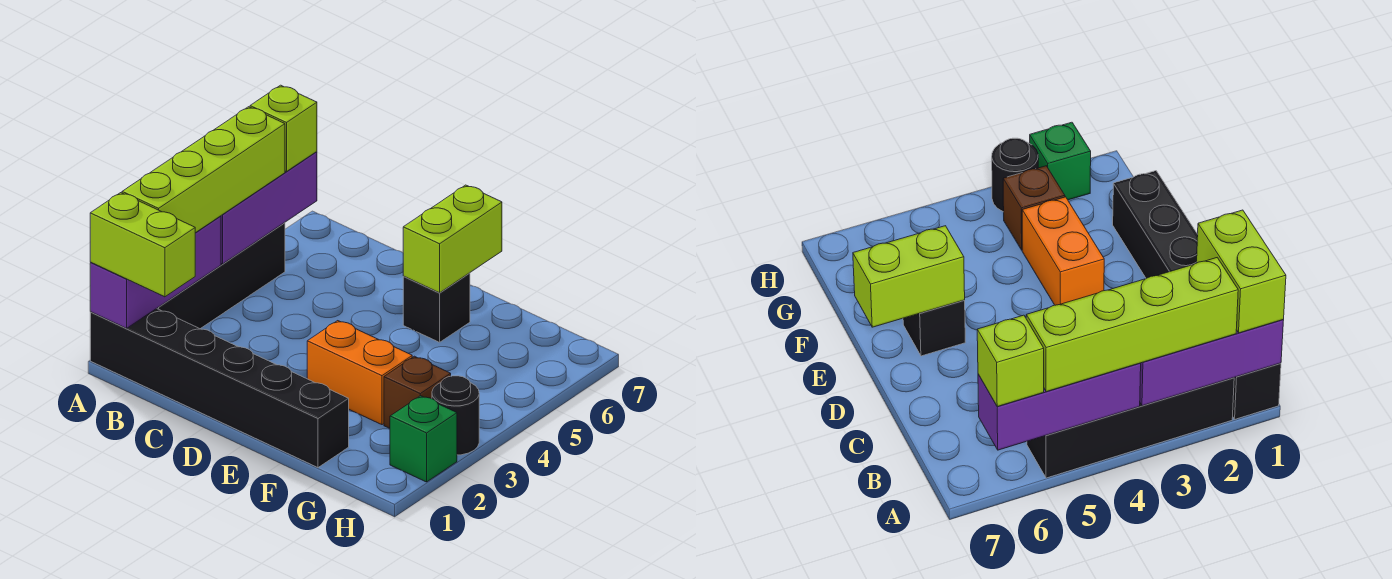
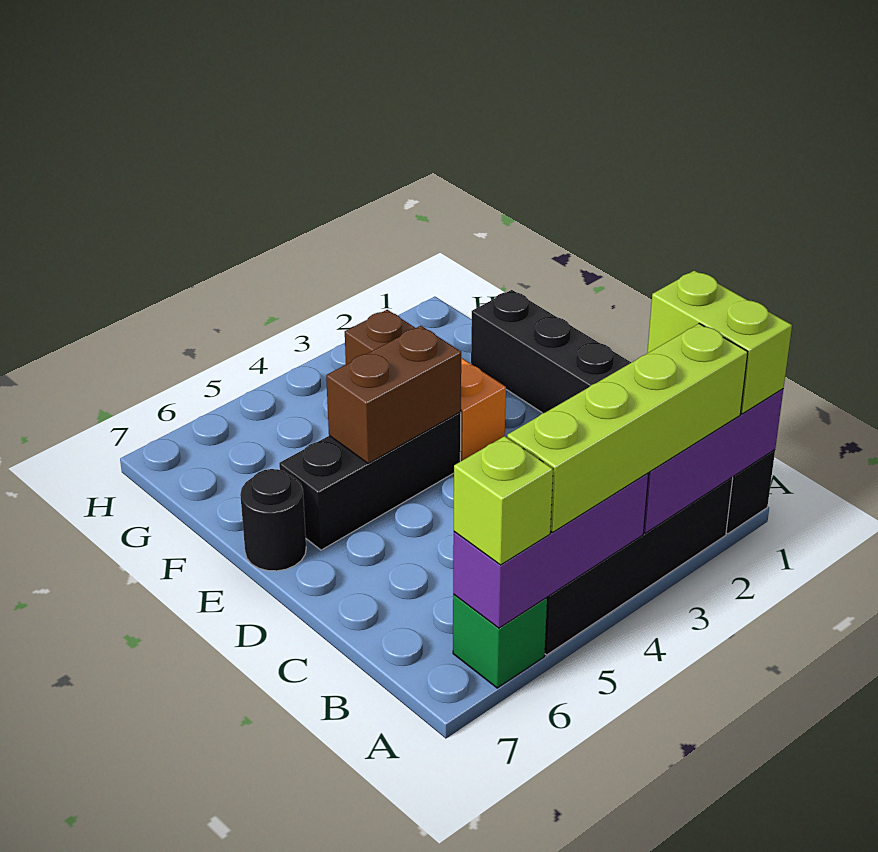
none -> brown 1x2 brick [326,326,461,463]
black 1x1 brick [403,273,470,342] -> black 1x3 brick [279,412,461,550]
lime 1x2 brick [403,185,502,293] -> none
green 1x1 brick [390,396,457,482] -> green 1x1 brick moved to [453,595,547,688]
black 1x1 round brick [432,376,479,455] -> black 1x1 round brick moved to [240,469,306,571]

